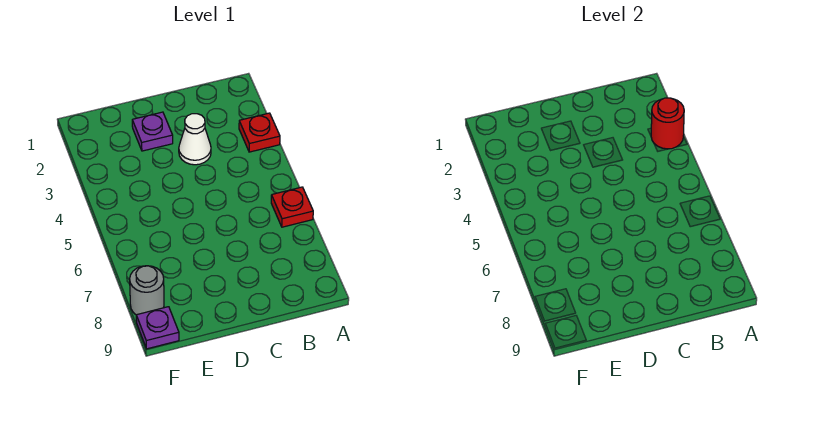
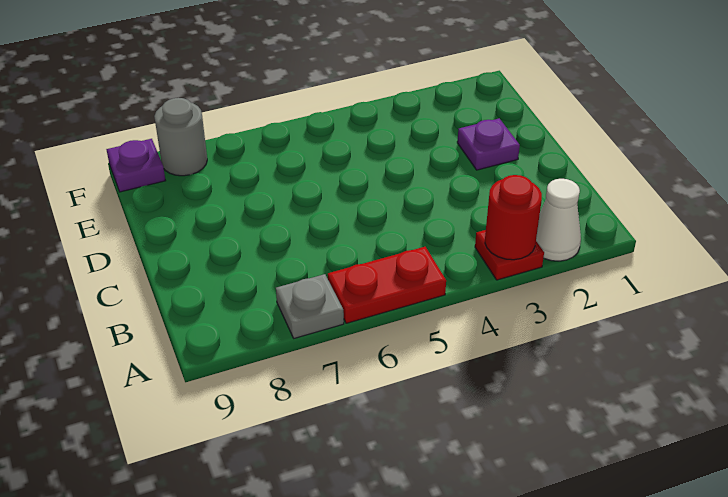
red 1x1 plate [271,187,313,227] -> red 1x2 plate [328,247,446,323]
none -> grey 1x1 plate [276,274,344,338]
white 1x1 cone [179,114,211,165] -> white 1x1 cone moved to [536,179,581,261]

